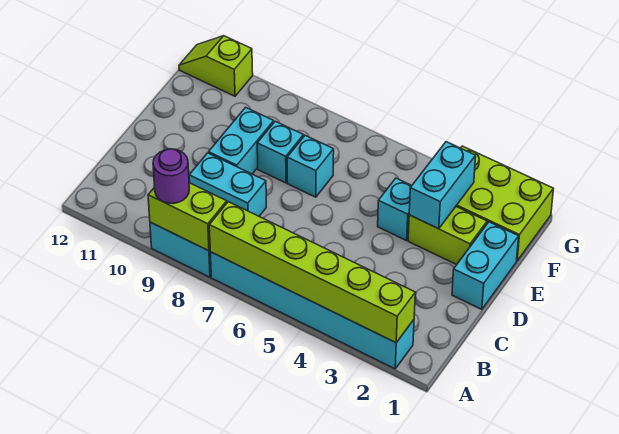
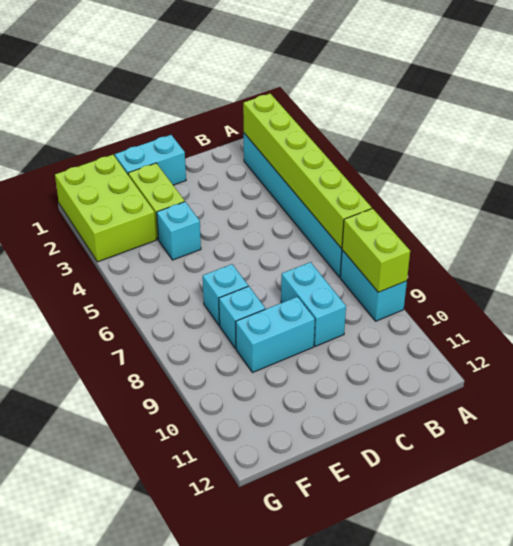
purple 1x1 round brick [153,149,189,203] -> none
cyan 1x2 brick [409,142,476,229] -> none
lime 1x2 slope [179,36,253,96] -> none

